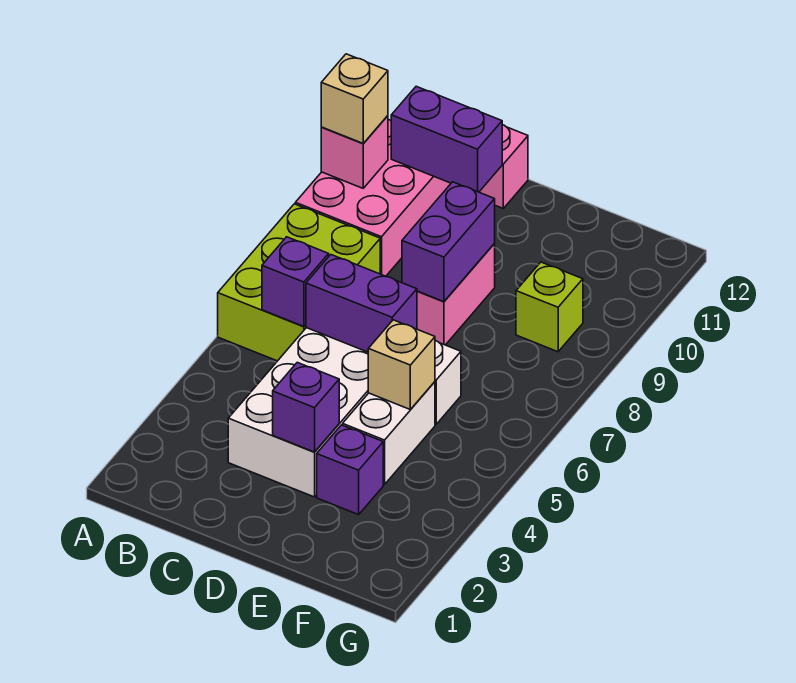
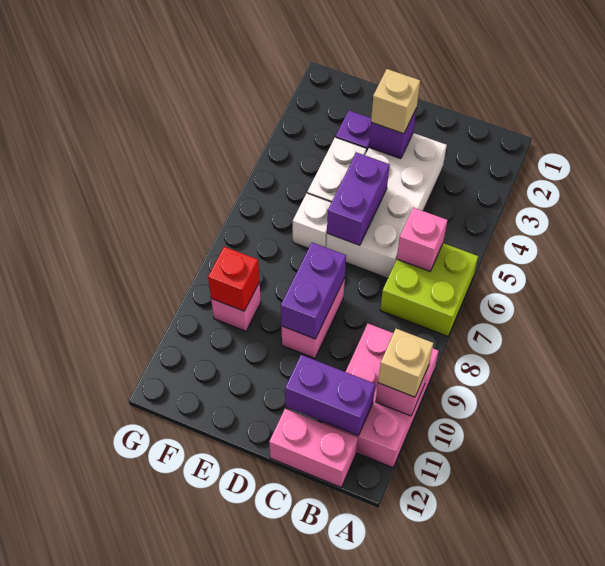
lime 2x3 brick [218,204,380,361] -> lime 2x2 brick [380,243,478,336]
purple 1x1 brick [262,237,329,326] -> pink 1x1 brick [397,208,447,271]
purple 1x2 brick [306,255,417,352] -> purple 1x2 brick turned to [327,152,390,245]
tan 1x1 brick [368,320,435,410] -> tan 1x1 brick moved to [371,69,420,134]
lime 1x1 brick [516,262,583,352] -> pink 1x1 brick [211,282,261,331]
none -> red 1x1 brick [208,247,260,311]

